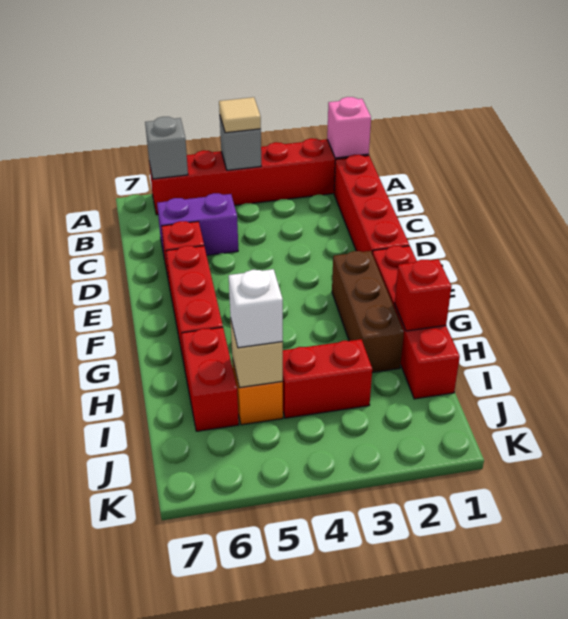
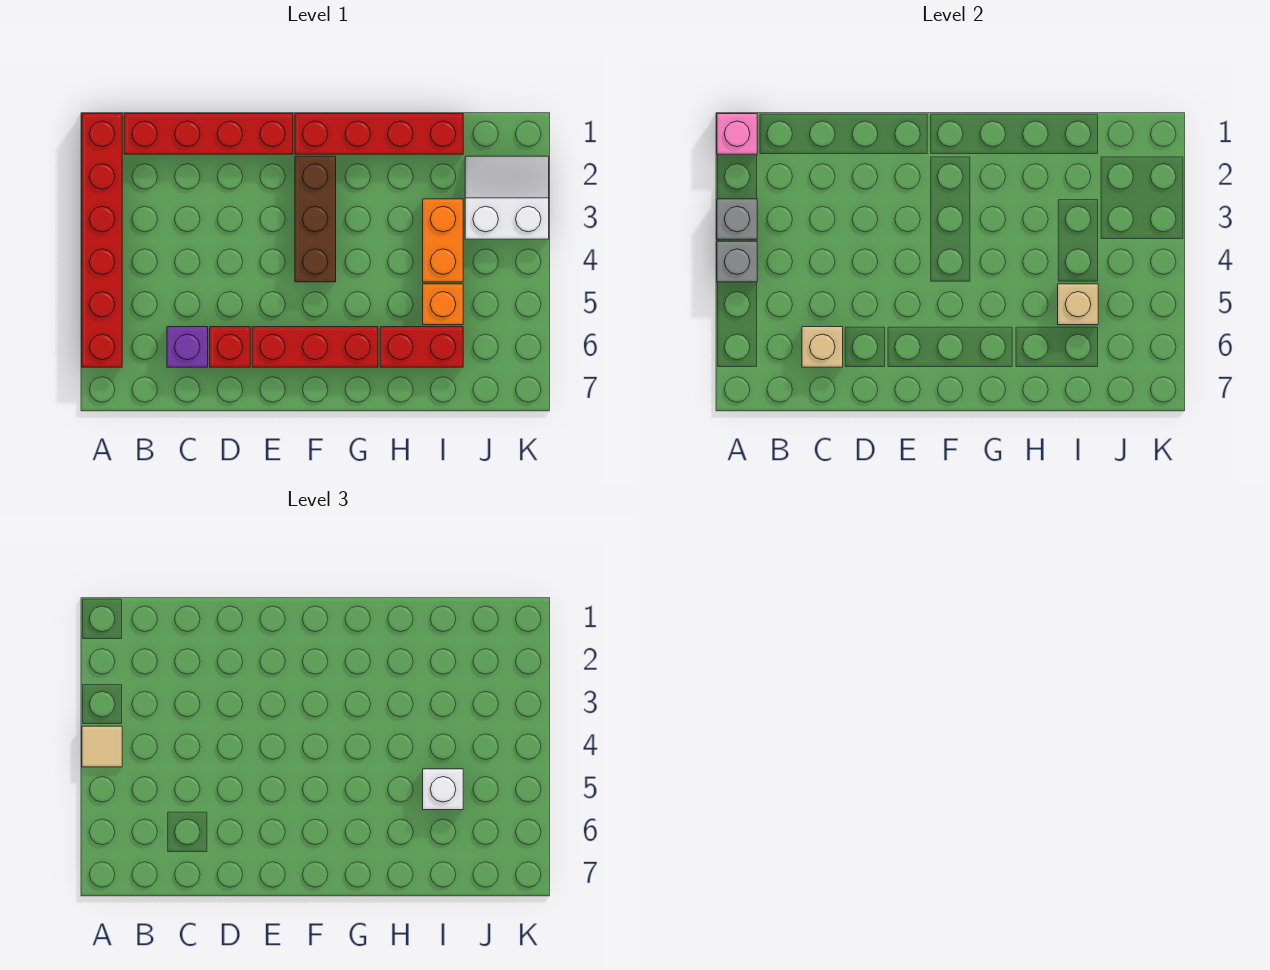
grey 1x1 brick [145,117,188,179] -> grey 1x1 brick moved to [717,199,757,239]
purple 1x2 brick [157,193,238,255] -> purple 1x1 brick [167,327,208,367]
none -> tan 1x1 brick [802,327,843,367]
brown 1x3 brick [332,251,404,372] -> brown 1x3 brick turned to [295,156,336,282]
red 1x1 brick [395,259,452,331] -> none
red 1x2 brick [283,339,372,418] -> orange 1x2 brick [423,199,463,282]
none -> white 2x2 slope [465,156,549,239]

